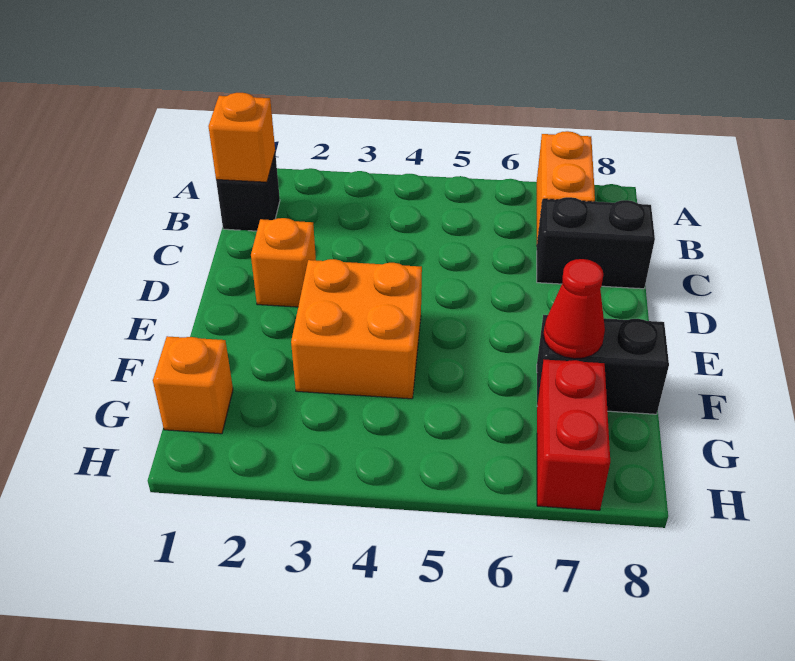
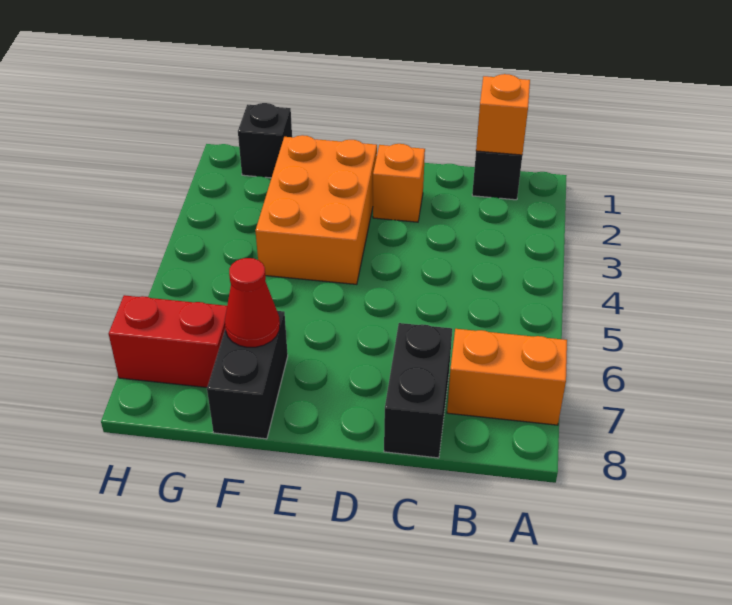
orange 2x2 brick [291,259,422,399] -> orange 2x3 brick [255,135,377,284]
orange 1x1 brick [153,336,233,434] -> black 1x1 brick [238,103,292,178]

